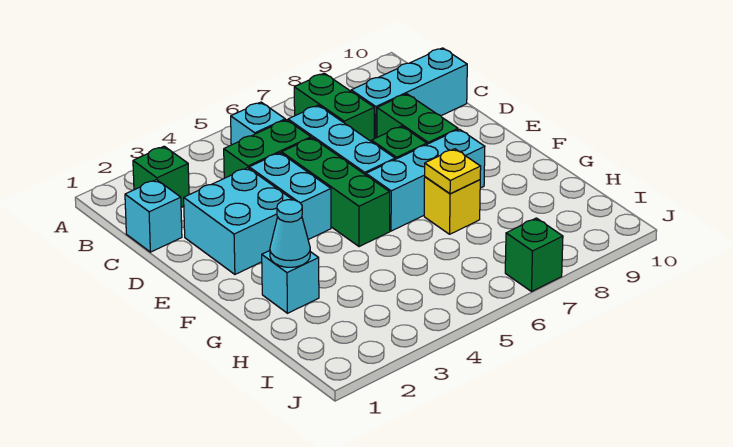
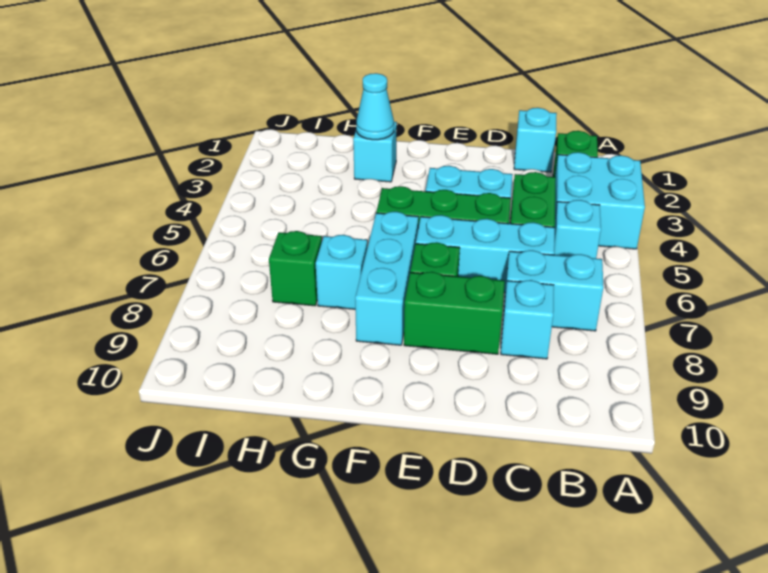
green 1x2 brick [294,73,374,142] -> cyan 1x2 brick [503,250,603,331]
cyan 1x3 brick [351,48,467,139] -> cyan 1x1 brick [501,280,554,359]
cyan 2x2 brick [184,168,292,274] -> cyan 2x2 brick moved to [555,152,645,249]
yellow 1x1 brick [424,177,480,234] -> cyan 1x1 brick [316,235,367,309]
yellow 1x1 plate [425,149,481,194] -> none
green 1x1 brick [505,218,563,291] -> green 1x1 brick moved to [269,231,322,306]

